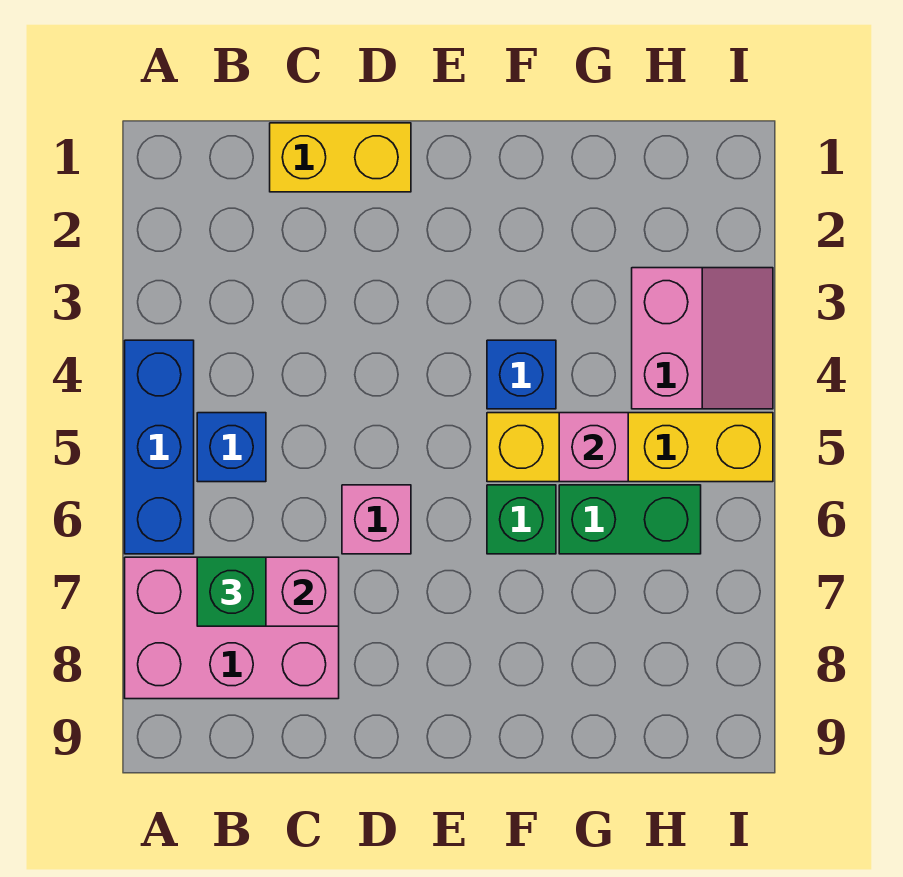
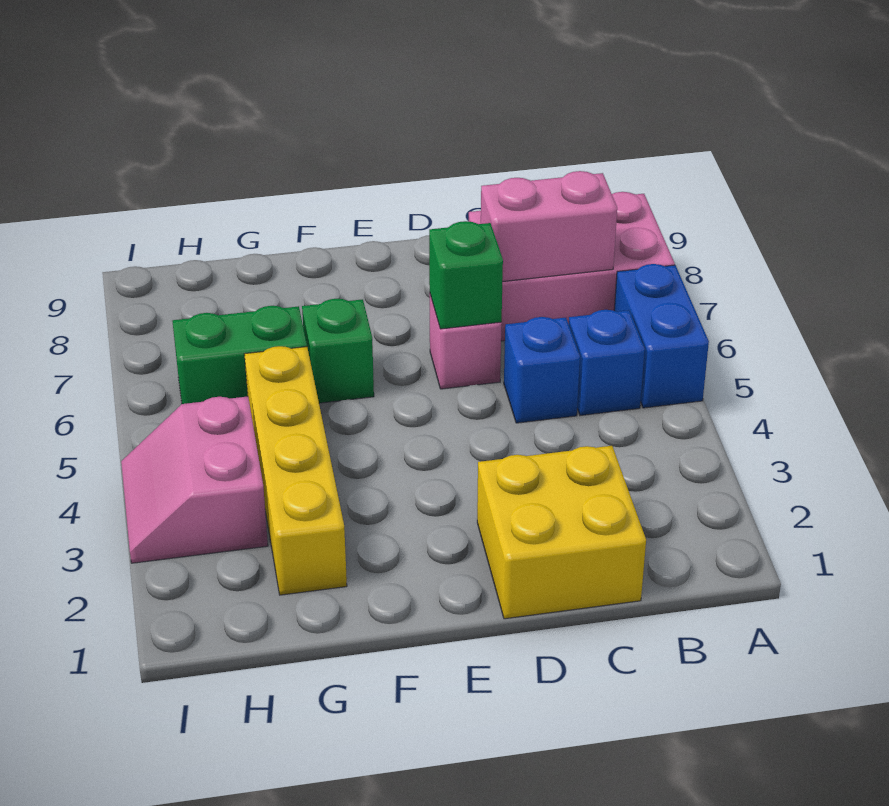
blue 1x3 brick [125,340,194,554] -> blue 1x2 brick [614,264,709,408]
green 1x1 brick [197,557,266,626] -> green 1x1 brick moved to [429,221,503,329]
yellow 1x2 brick [270,123,411,192] -> yellow 2x2 brick [477,446,646,619]
blue 1x1 brick [487,340,556,409] -> blue 1x1 brick moved to [504,317,580,423]
yellow 1x4 brick [487,413,773,482] -> yellow 1x4 brick turned to [244,346,347,595]
pink 1x1 brick [559,413,628,482] -> none

